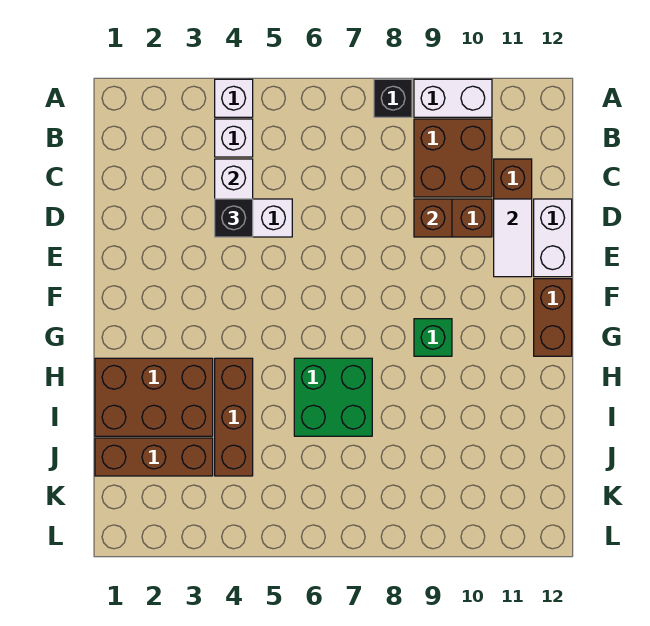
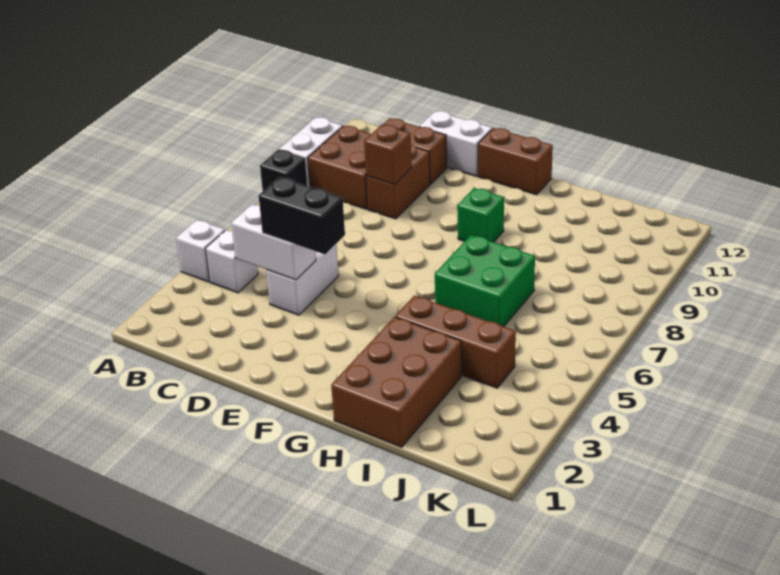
black 1x1 brick [215,199,253,237] -> black 1x2 brick [259,177,345,254]
white 1x2 tile [494,199,532,277] -> none
brown 1x3 brick [95,438,213,476] -> none

